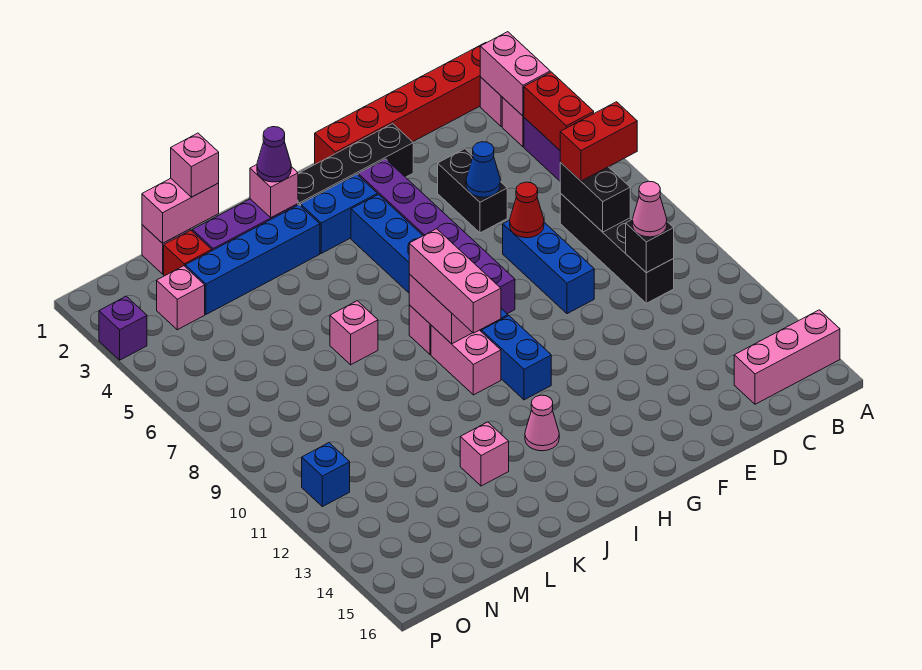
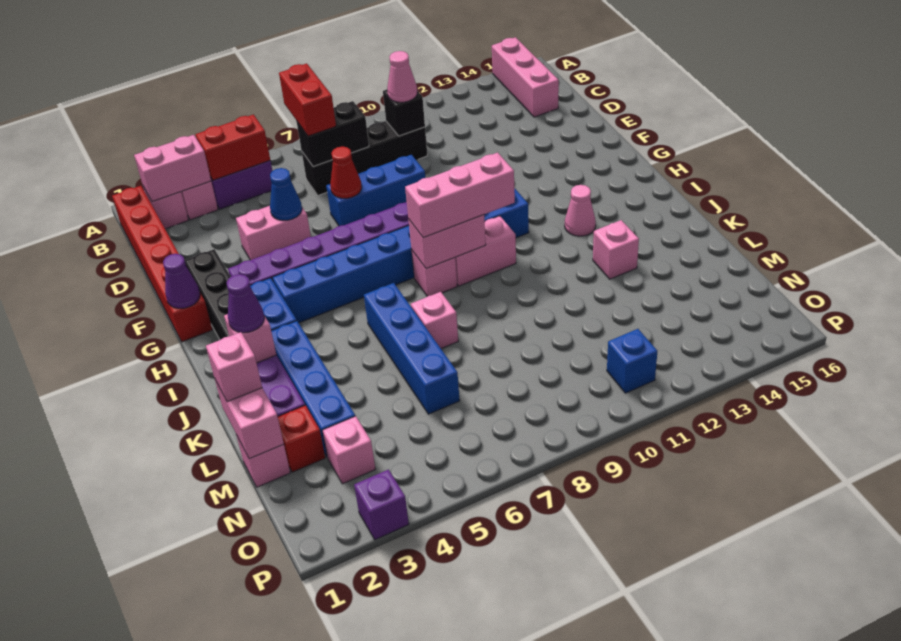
black 1x2 brick [438,149,507,233] -> pink 1x2 brick [236,206,311,260]
none -> purple 1x1 cone [163,254,200,308]
none -> blue 1x4 brick [364,283,460,414]

